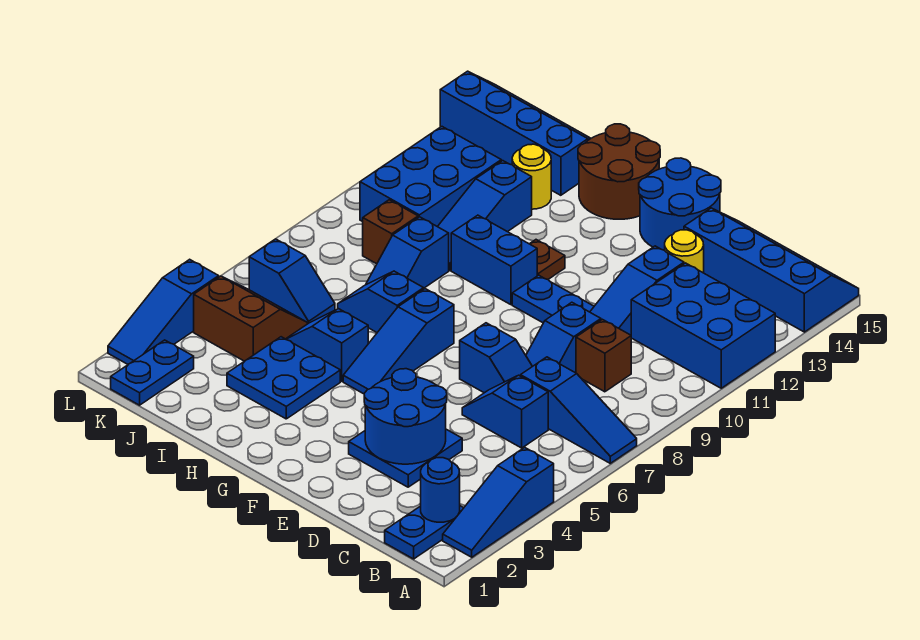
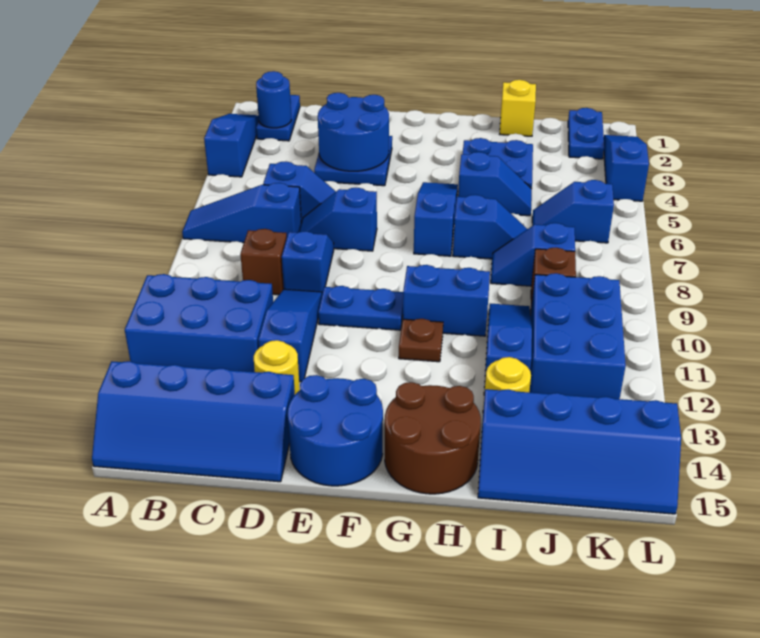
none -> yellow 1x1 brick [500,80,536,136]
blue 1x2 slope [366,217,449,288] -> blue 1x2 slope turned to [491,223,575,286]
brown 2x2 slope [194,276,307,361] -> none

